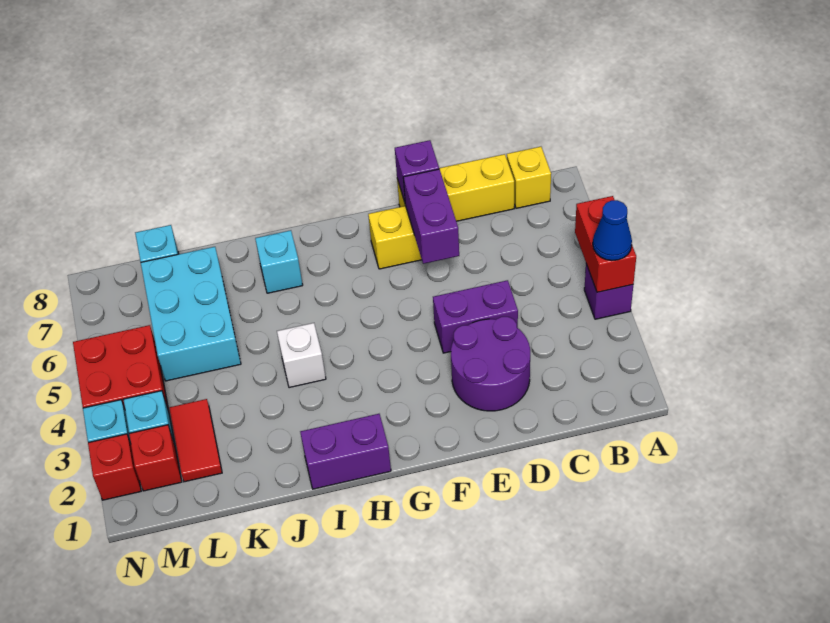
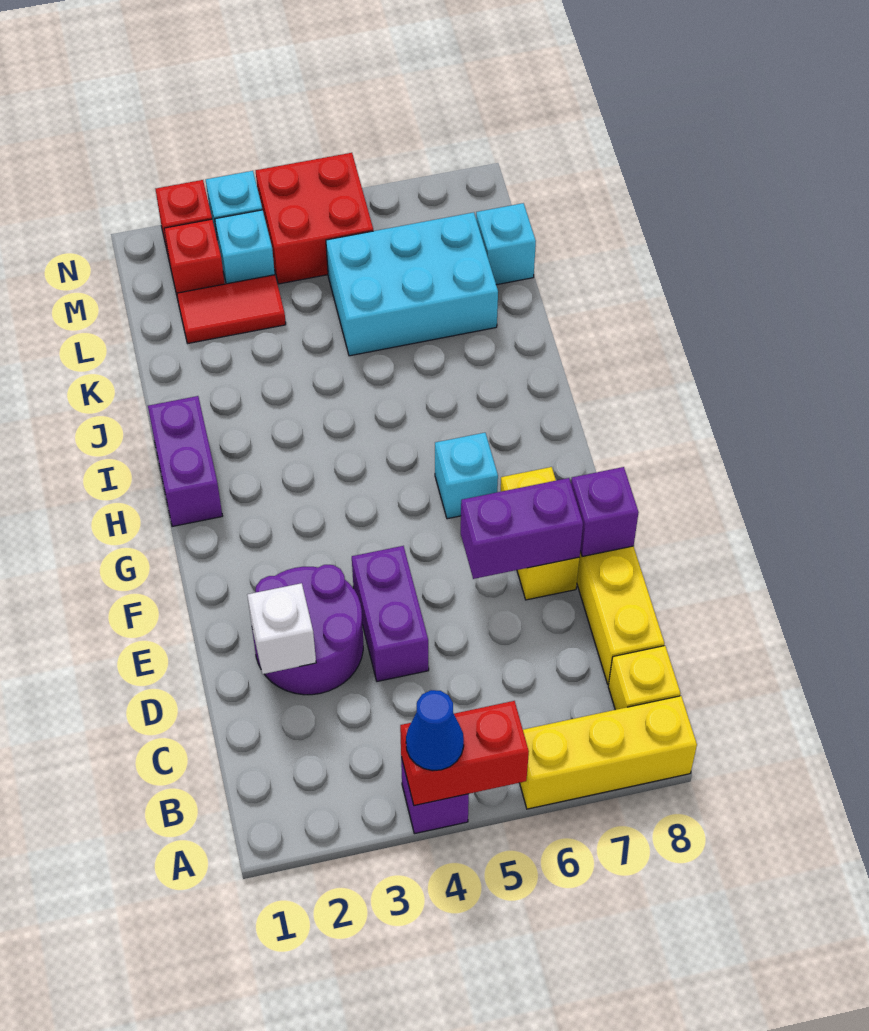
none -> yellow 1x3 brick [520,696,697,809]
white 1x1 brick [277,323,326,388] -> white 1x1 brick moved to [247,583,316,674]
cyan 1x1 brick [255,230,303,293] -> cyan 1x1 brick moved to [435,433,498,519]

